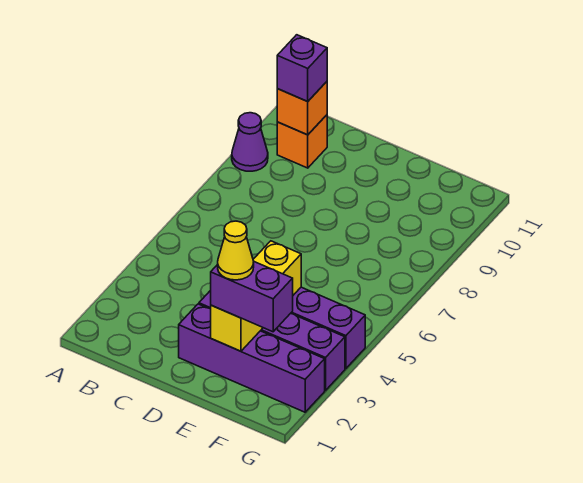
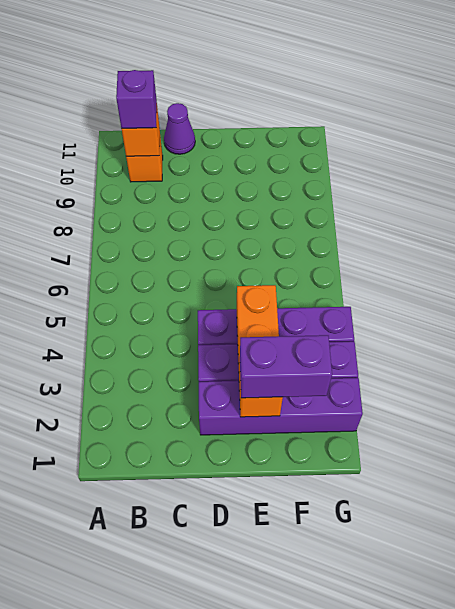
purple 1x1 cone [232,113,268,171] -> purple 1x1 cone moved to [164,103,195,154]
yellow 1x3 brick [211,241,301,351] -> orange 1x3 brick [237,285,283,417]
yellow 1x1 cone [218,221,254,280] -> none

